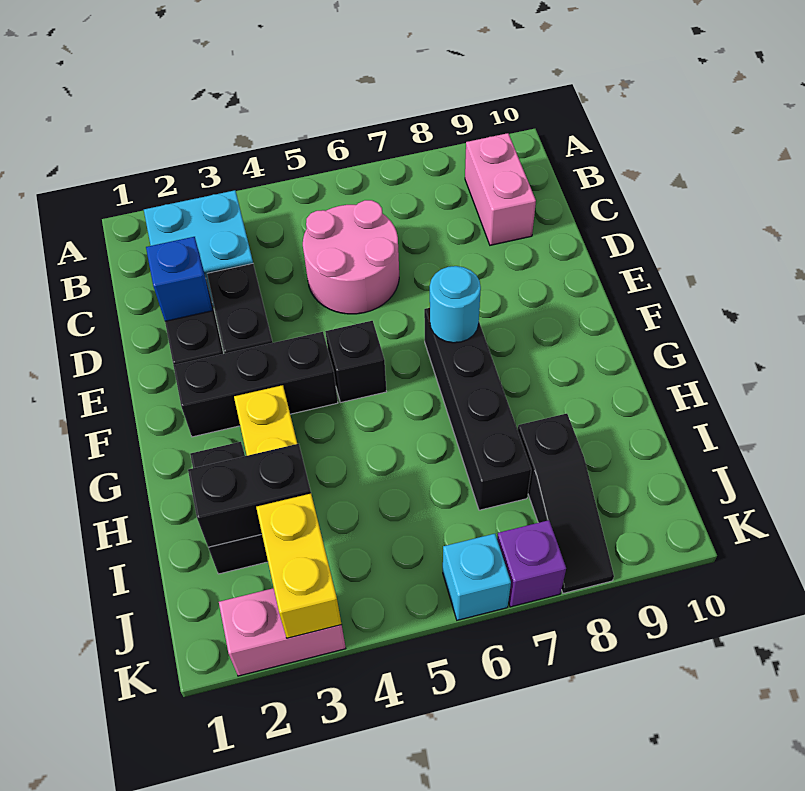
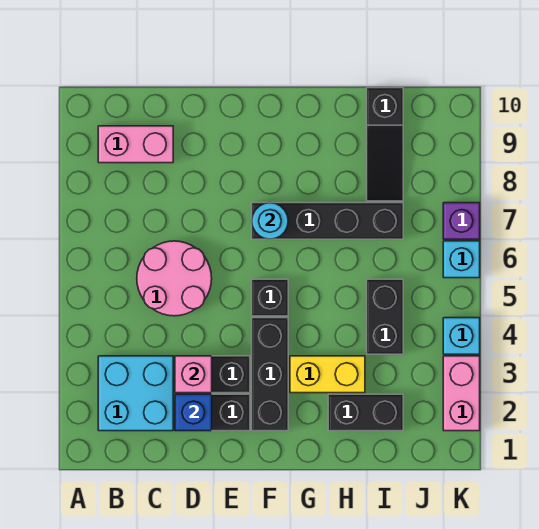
none -> pink 1x1 brick [175,356,212,393]
black 1x2 brick [188,444,311,547] -> black 1x2 brick moved to [367,279,403,354]
black 1x3 slope [518,414,614,593] -> black 1x3 slope turned to [367,88,403,201]
yellow 1x2 brick [256,494,342,638] -> none
none -> cyan 1x1 brick [443,318,480,354]

